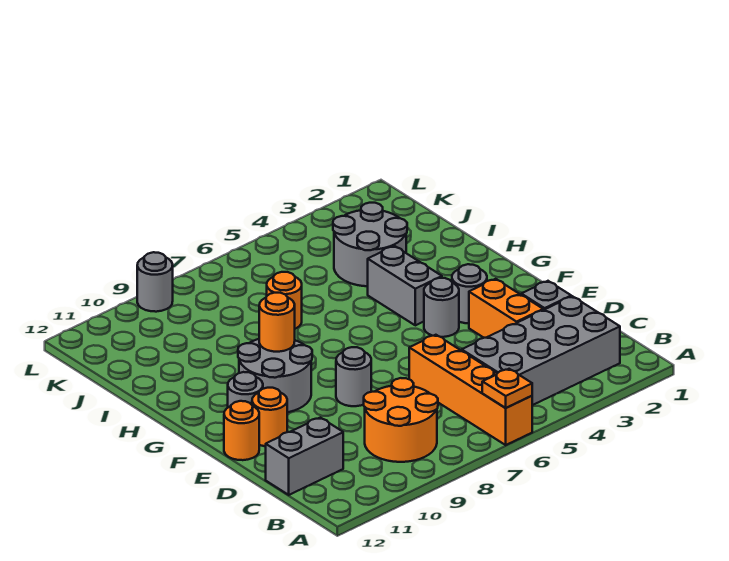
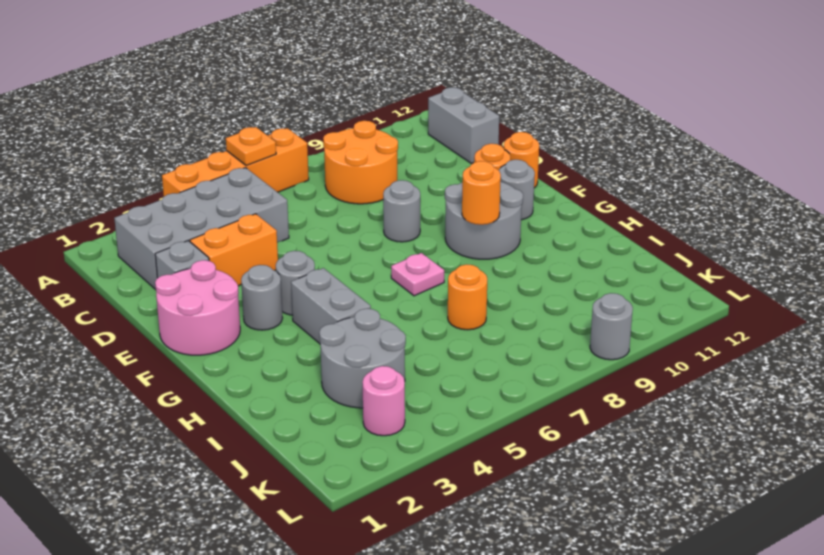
orange 1x4 brick [409,335,532,445] -> orange 1x4 brick turned to [162,128,309,196]
grey 1x2 brick [266,418,343,495] -> grey 1x2 brick turned to [428,87,499,164]
orange 1x2 brick [469,279,543,338] -> orange 1x2 brick turned to [190,214,278,286]
none -> pink 2x2 round brick [155,260,240,355]
none -> pink 1x1 plate [391,253,444,296]
none -> pink 1x1 round brick [363,366,405,436]

